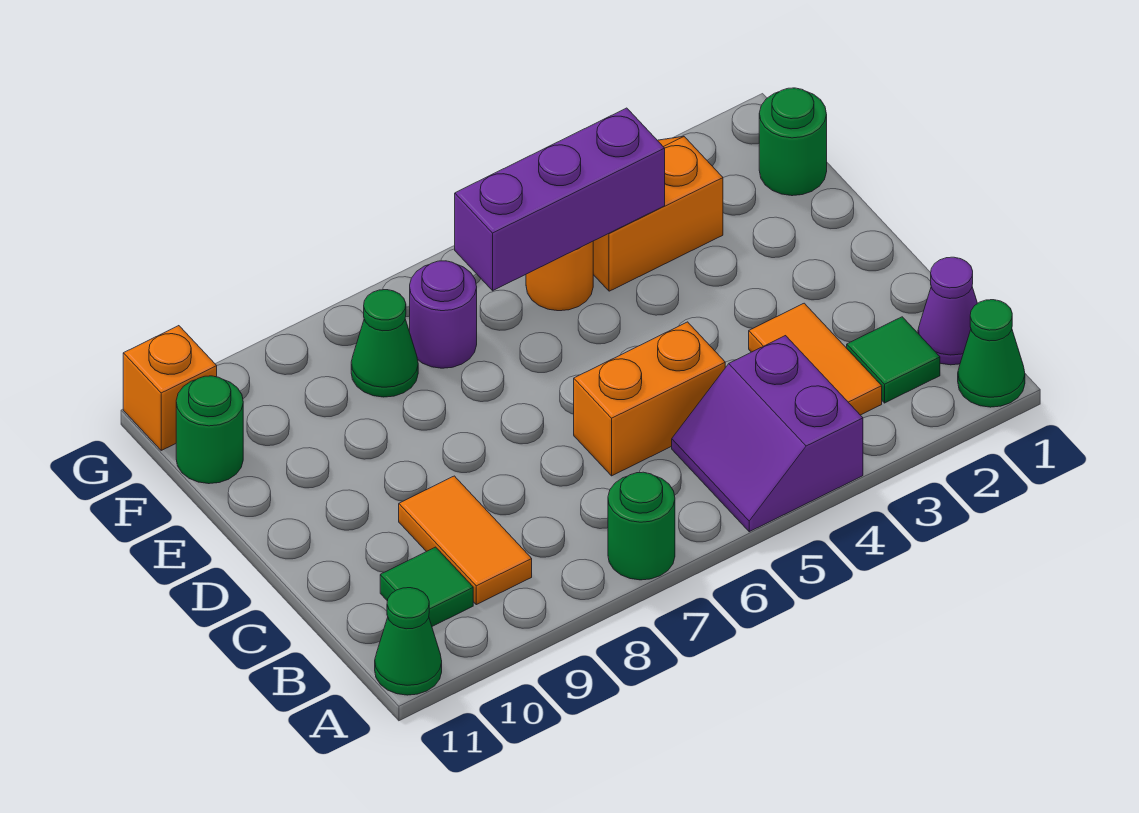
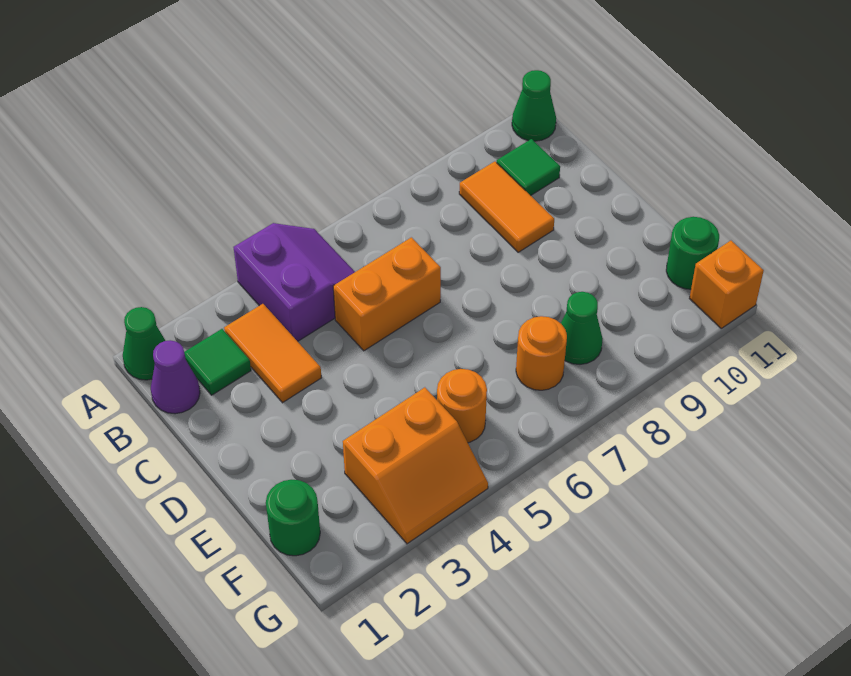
green 1x1 round brick [608,472,675,580] -> none
purple 1x3 brick [455,108,665,291] -> none
purple 1x1 round brick [410,261,477,368] -> orange 1x1 round brick [516,316,567,390]

